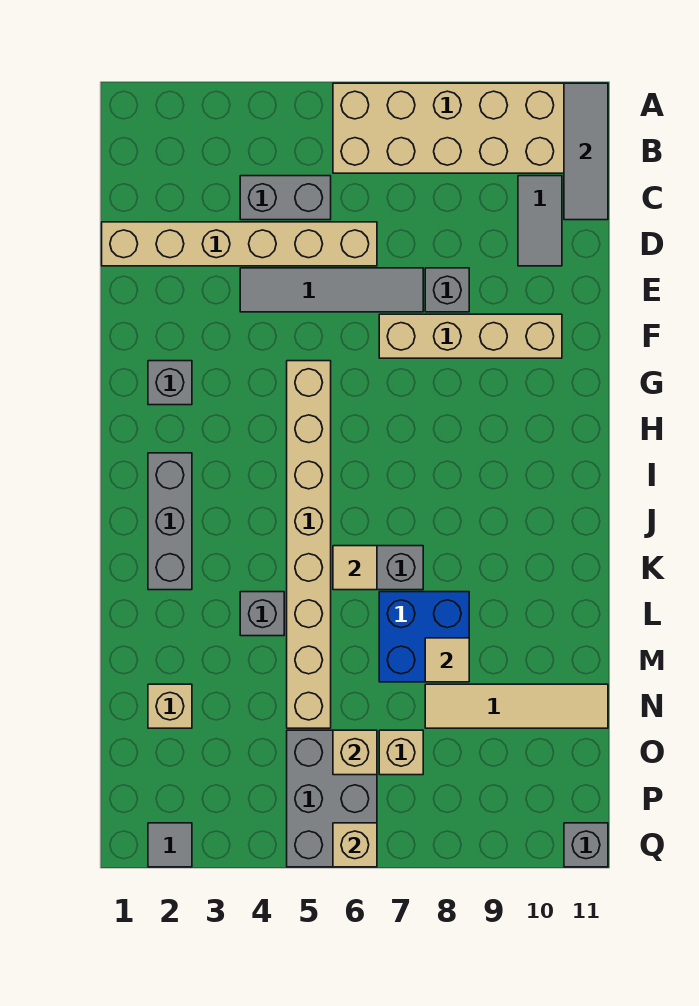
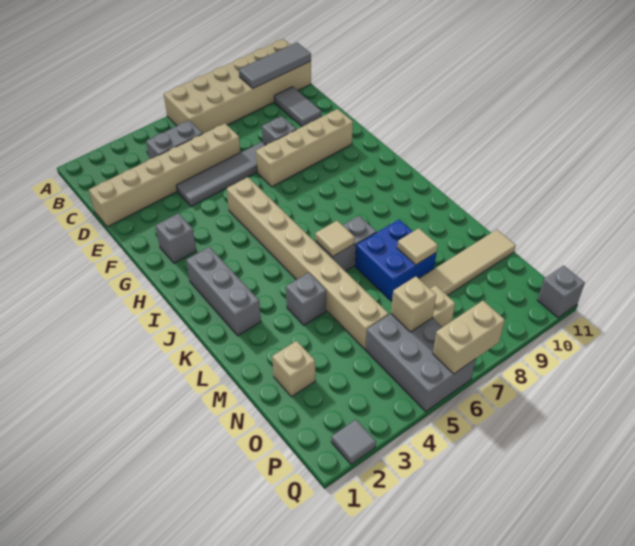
grey 1x3 tile [564,83,608,220] -> grey 1x3 tile turned to [239,43,311,88]
tan 1x1 brick [333,823,377,867] -> tan 1x2 brick [433,301,505,374]

